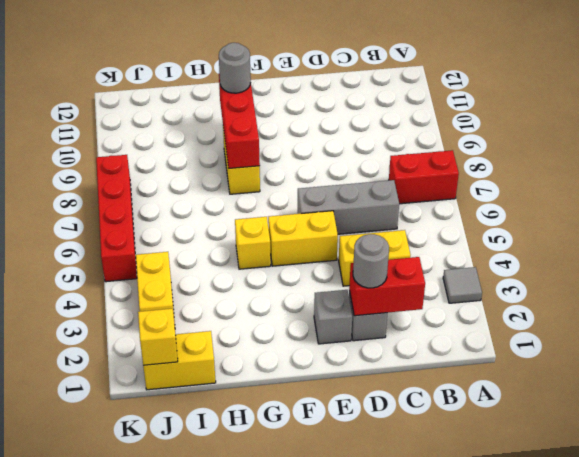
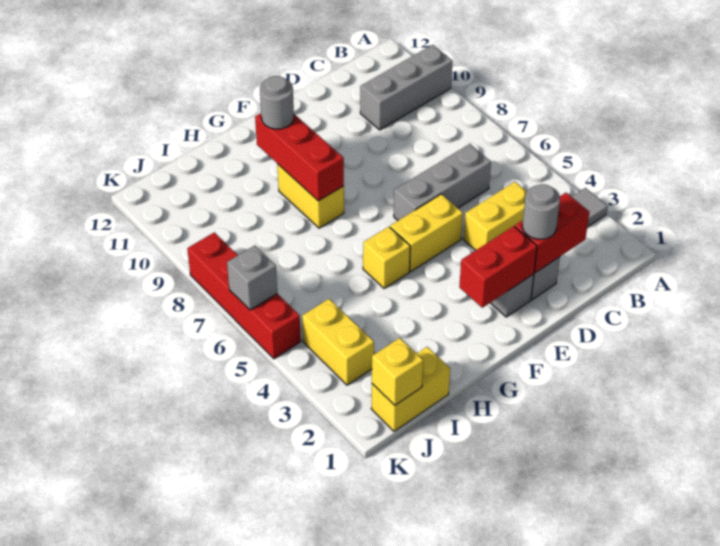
red 1x2 brick [389,150,459,204] -> red 1x2 brick moved to [459,226,537,308]
none -> grey 1x3 brick [360,45,453,130]
none -> grey 1x1 brick [227,245,277,310]

